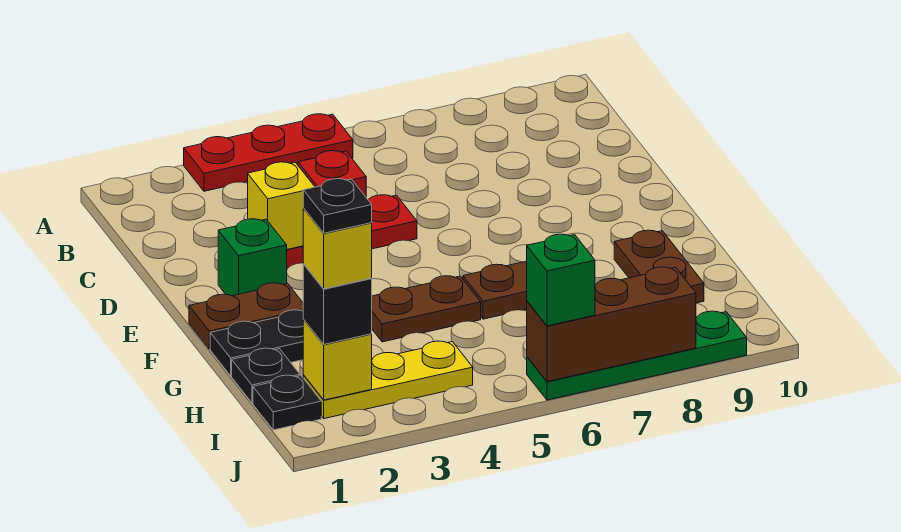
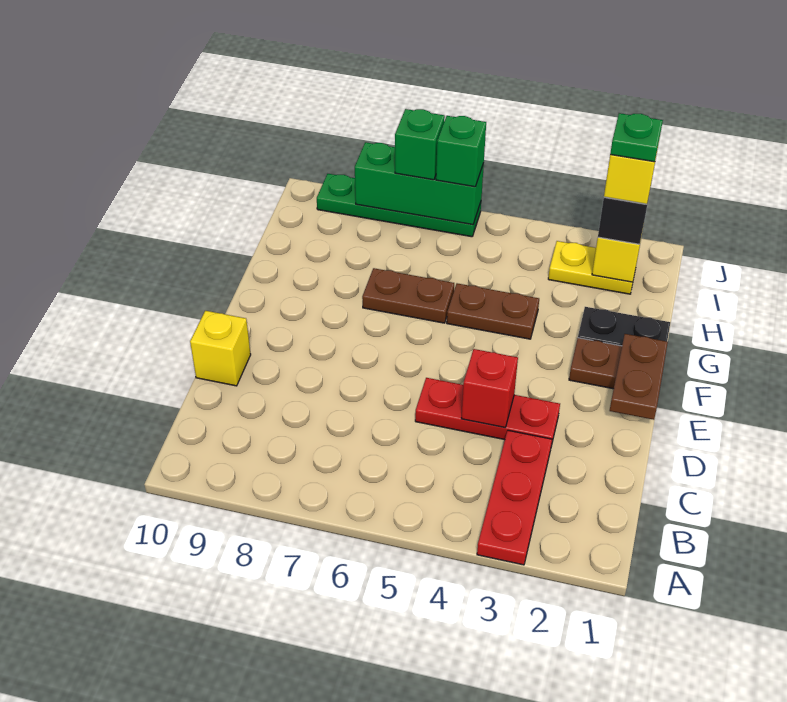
red 1x3 plate [184,114,353,191] -> red 1x3 plate turned to [477,430,552,565]
yellow 1x1 brick [248,162,315,249] -> yellow 1x1 brick moved to [190,311,251,386]
green 1x1 brick [218,219,287,296] -> green 1x1 brick moved to [395,109,445,180]
brown 1x2 plate [614,230,704,303] -> brown 1x2 plate moved to [610,334,668,420]
black 1x1 plate [232,348,300,403] -> none
black 1x1 plate [253,375,321,430] -> none
yellow 1x3 plate [303,341,473,419] -> yellow 1x2 plate [548,241,633,294]
black 1x1 plate [303,179,372,233] -> green 1x1 plate [610,113,663,162]
brown 1x3 brick [527,267,696,382] -> green 1x3 brick [355,142,484,225]

